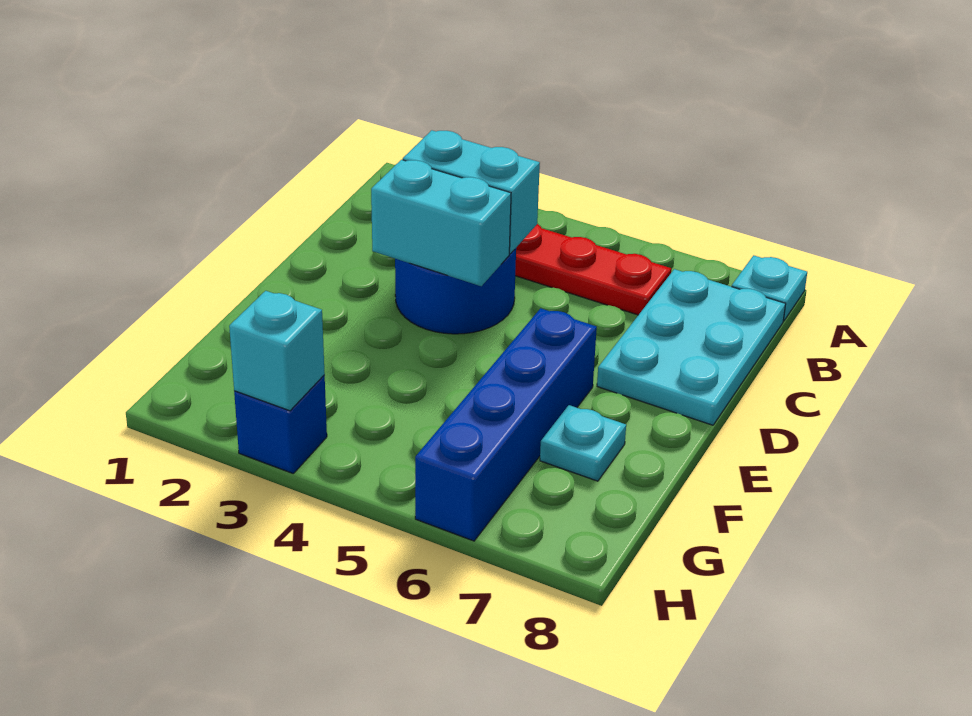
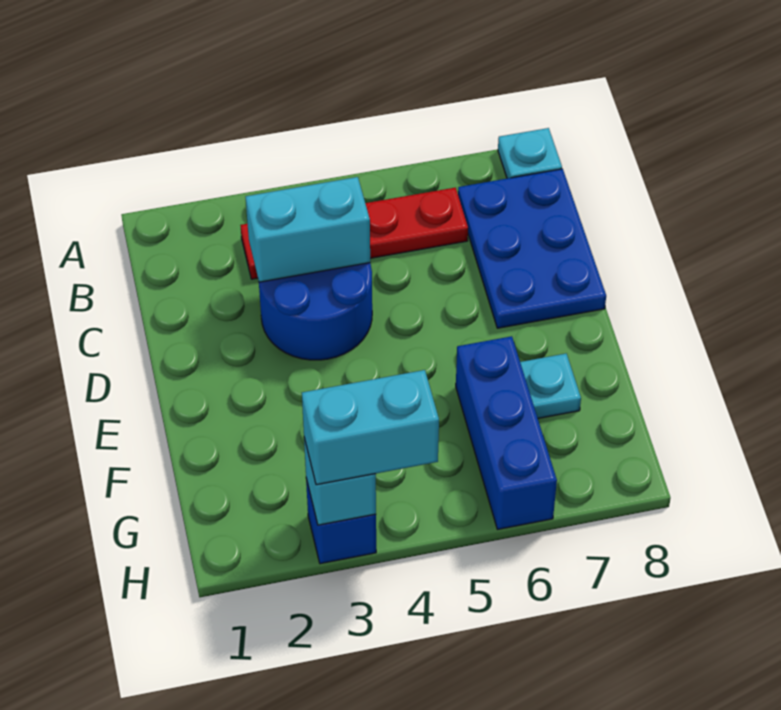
cyan 2x3 plate [597,269,786,425] -> blue 2x3 plate [458,169,606,328]
cyan 1x2 brick [371,160,511,286] -> cyan 1x2 brick moved to [302,370,439,485]
blue 1x4 brick [415,308,597,541] -> blue 1x3 brick [456,336,557,529]

